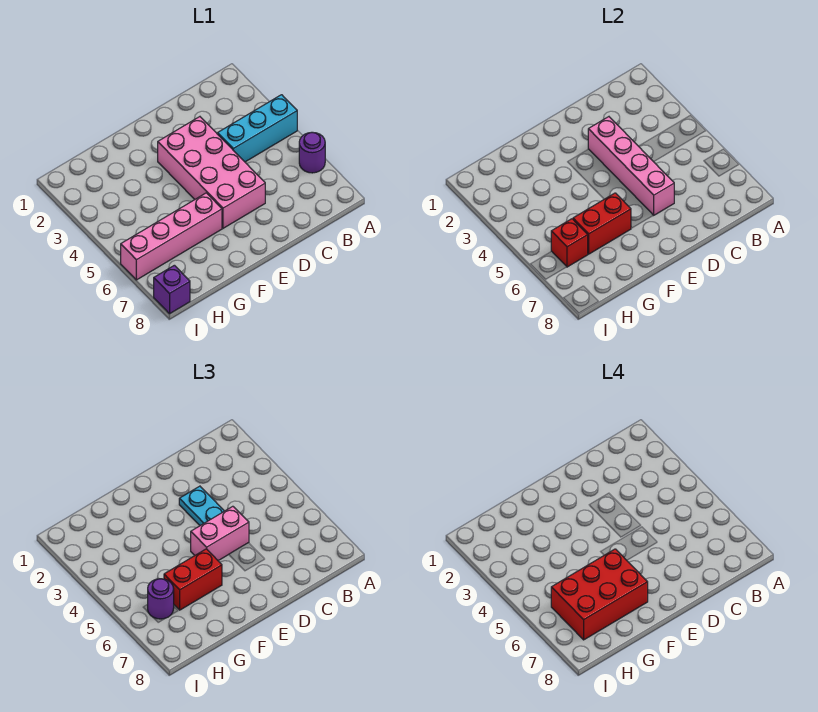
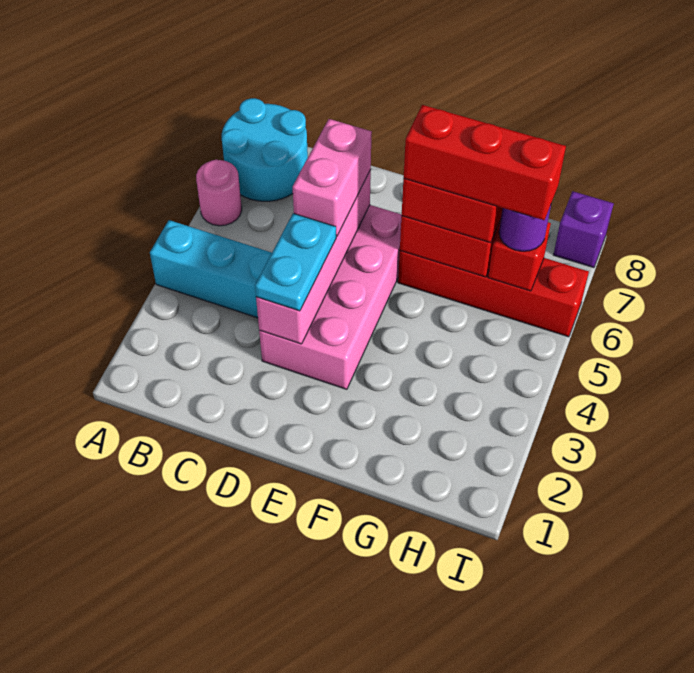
purple 1x1 round brick [299,132,325,173] -> pink 1x1 round brick [196,160,242,226]
none -> cyan 2x2 round brick [222,98,308,201]
pink 1x2 brick [191,506,249,561] -> pink 1x2 brick turned to [293,119,372,236]
pink 1x4 brick [121,193,222,280] -> red 1x4 brick [398,251,589,337]
red 2x3 brick [551,549,648,640] -> red 1x3 brick [404,105,566,220]

